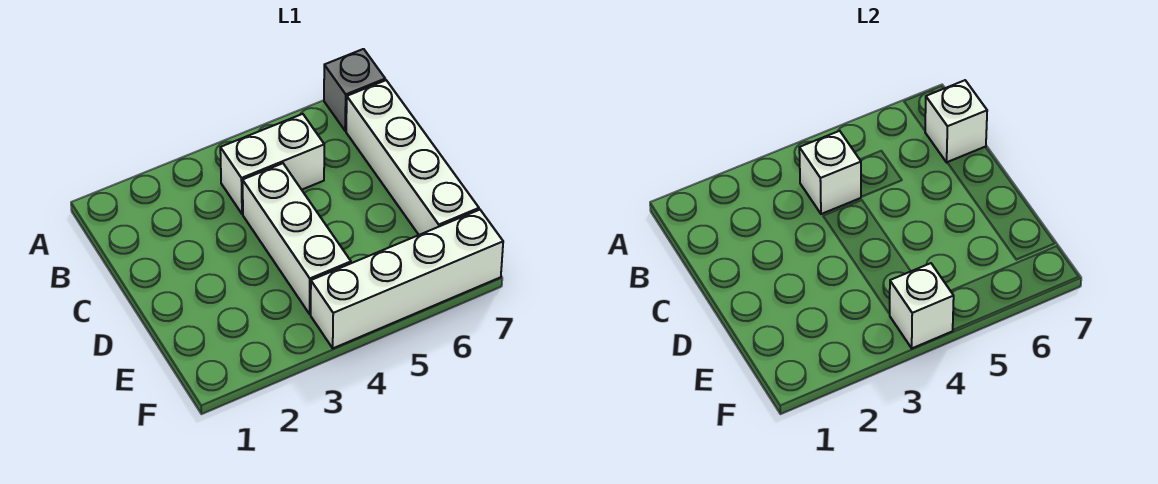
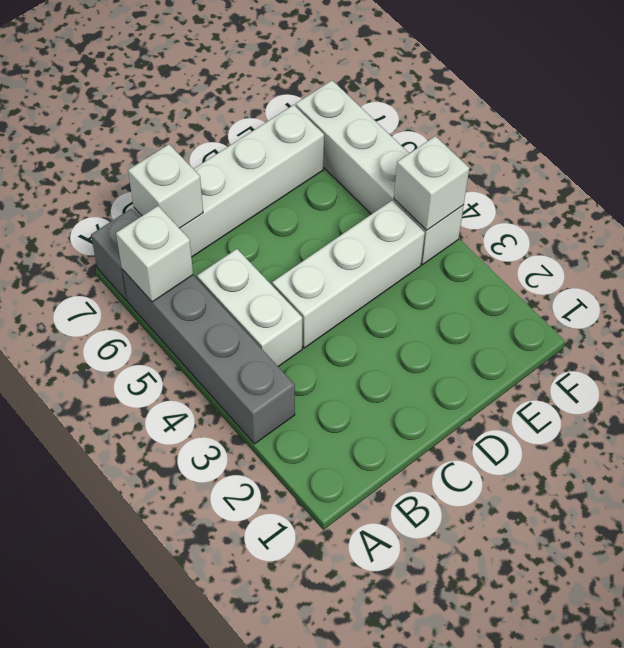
none -> grey 1x4 brick [122,269,295,444]
white 1x1 brick [799,131,861,214] -> white 1x1 brick moved to [116,206,193,302]

